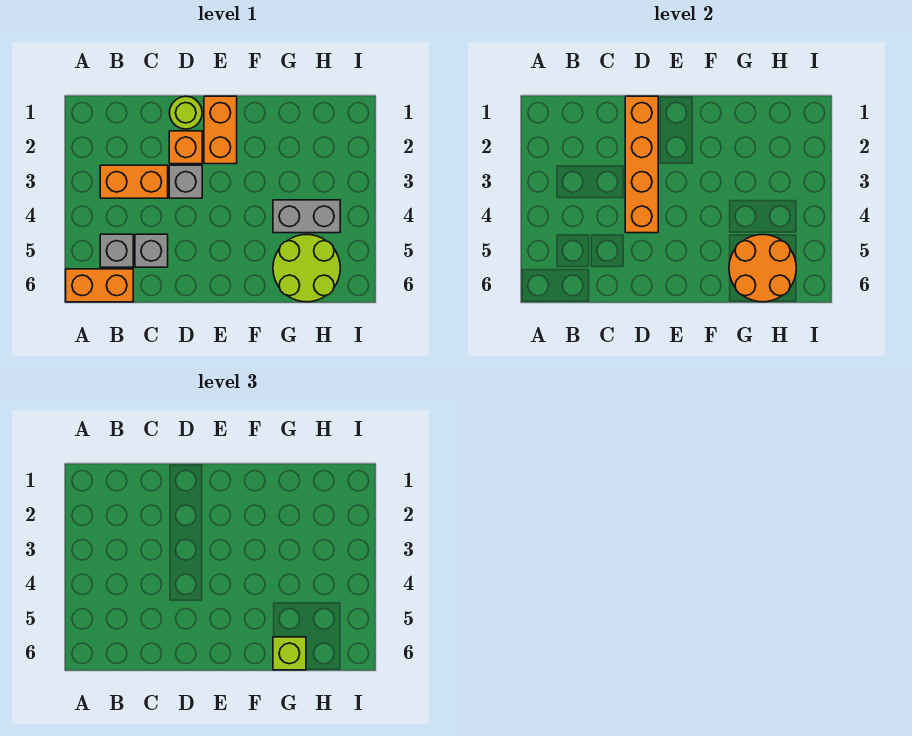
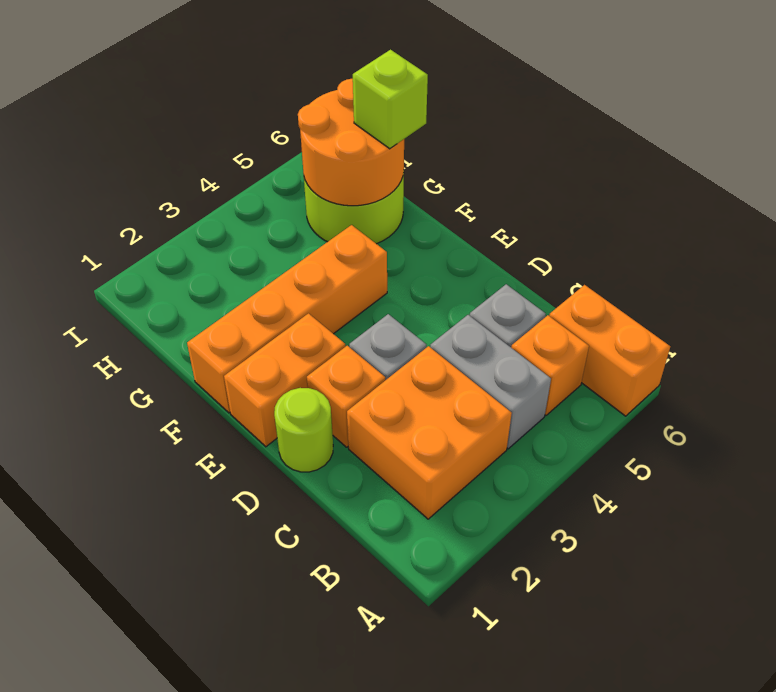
orange 1x2 brick [100,165,168,198] -> orange 2x2 brick [347,346,512,519]
grey 1x1 brick [100,234,133,267] -> orange 1x1 brick [511,315,589,415]
orange 1x4 brick [625,96,658,233] -> orange 1x4 brick moved to [187,225,387,413]
grey 1x2 brick [273,200,340,233] -> grey 1x2 brick moved to [430,315,551,449]

